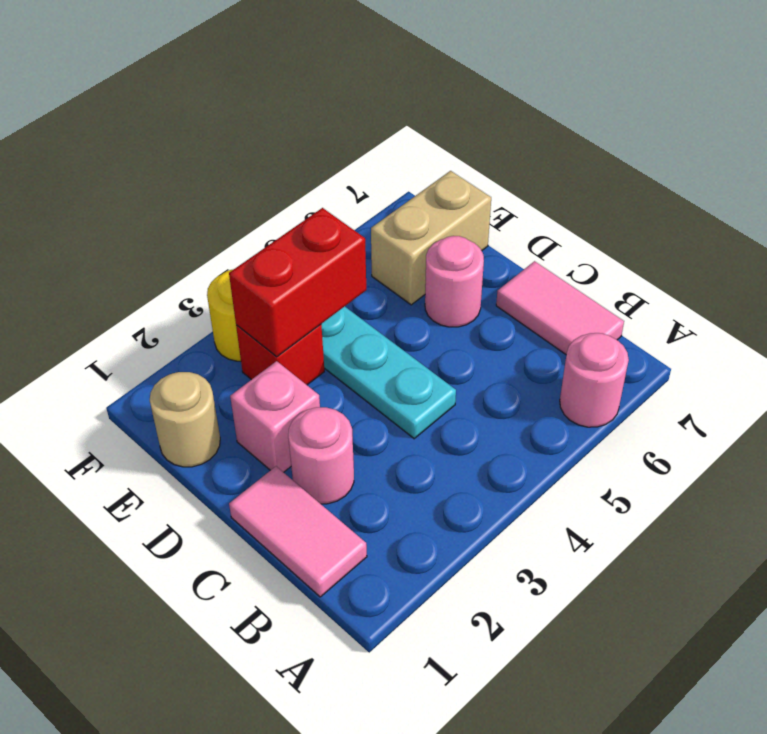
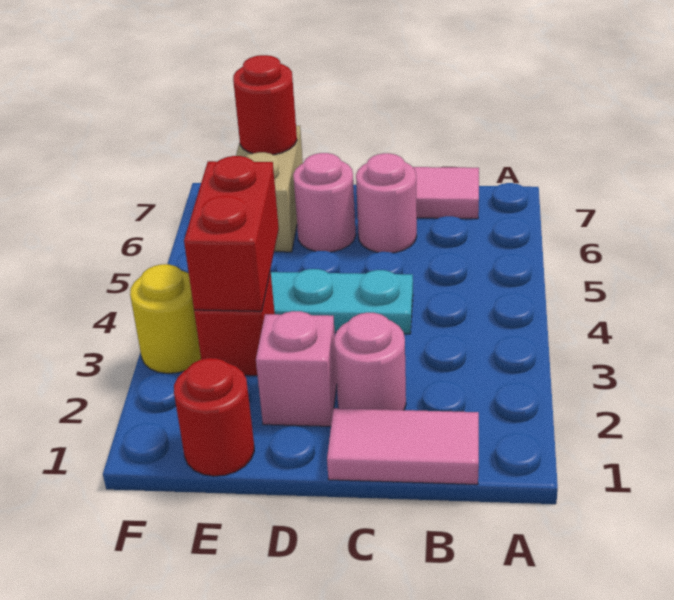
pink 1x1 round brick [560,333,629,427] -> pink 1x1 round brick moved to [356,153,417,253]
tan 1x1 round brick [150,372,220,467] -> red 1x1 round brick [174,358,254,476]
none -> red 1x1 round brick [233,55,297,155]

